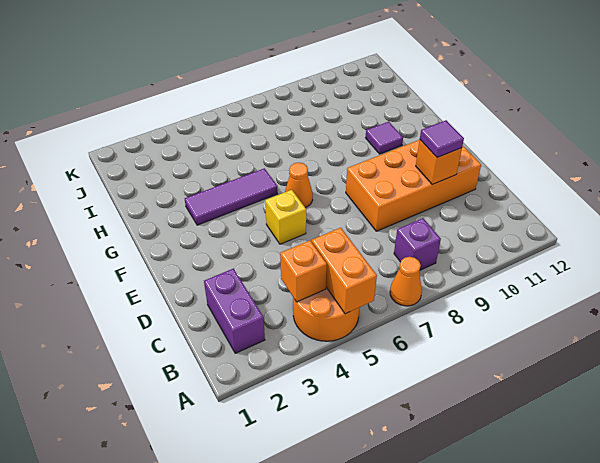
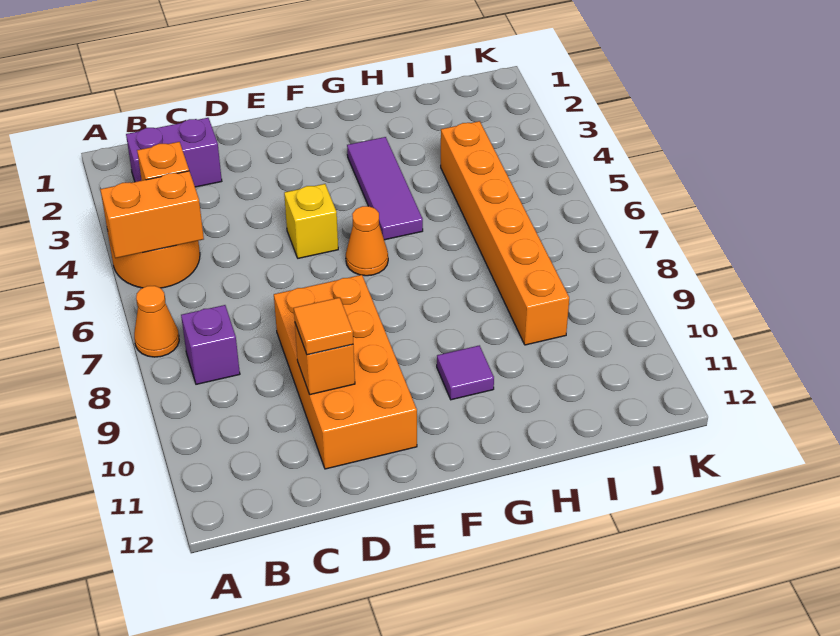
purple 1x1 tile [420,120,464,158] -> orange 1x1 tile [294,298,353,355]
none -> orange 1x6 brick [441,121,569,345]

